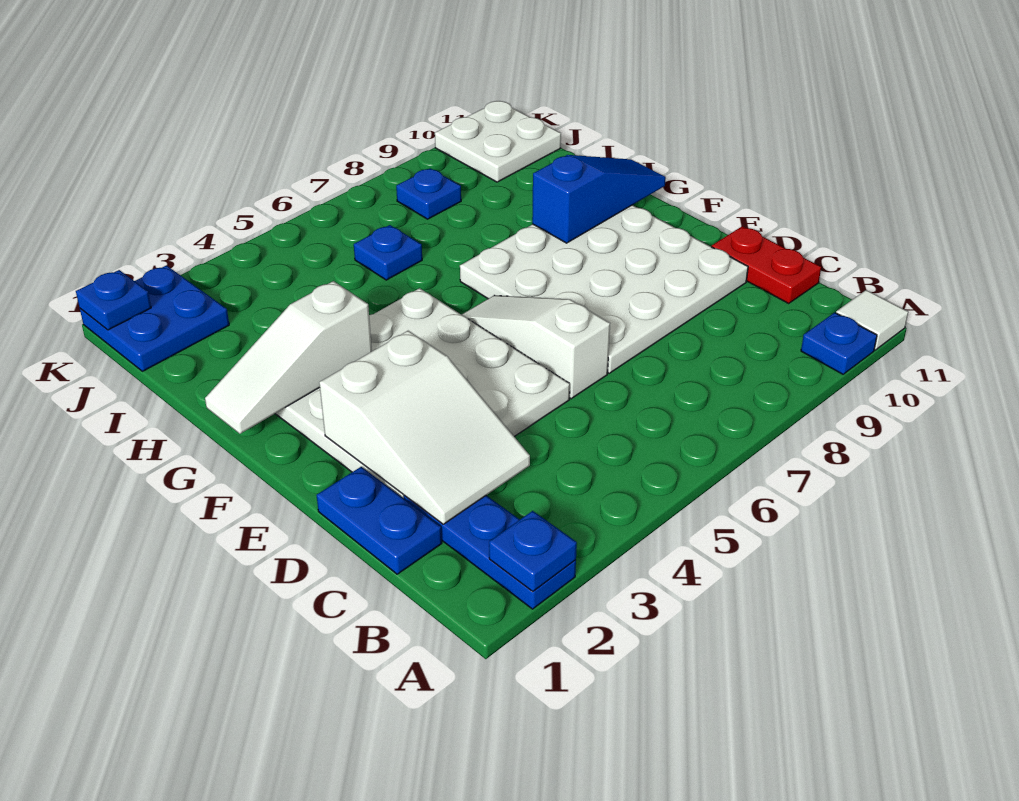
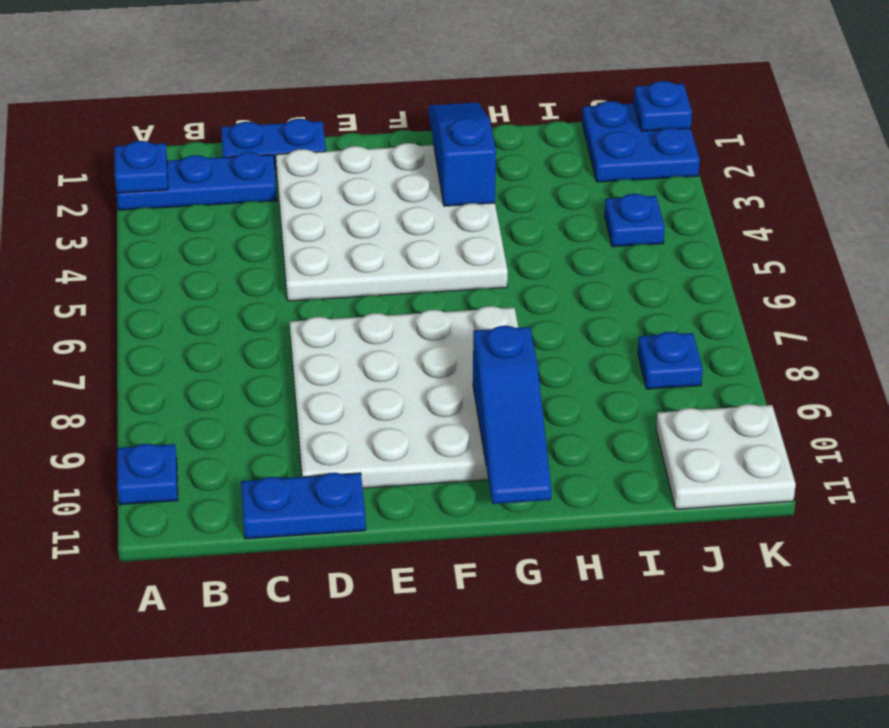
white 1x1 tile [836,290,908,350] -> none
white 2x3 slope [319,331,530,524] -> none
red 1x2 plate [712,226,821,303] -> blue 1x2 plate [241,473,366,539]
white 1x3 slope [462,295,610,399] -> none
white 1x3 slope [205,281,372,434] -> blue 1x3 slope [429,102,496,206]
blue 1x1 plate [354,225,422,280] -> blue 1x1 plate moved to [605,194,665,247]

